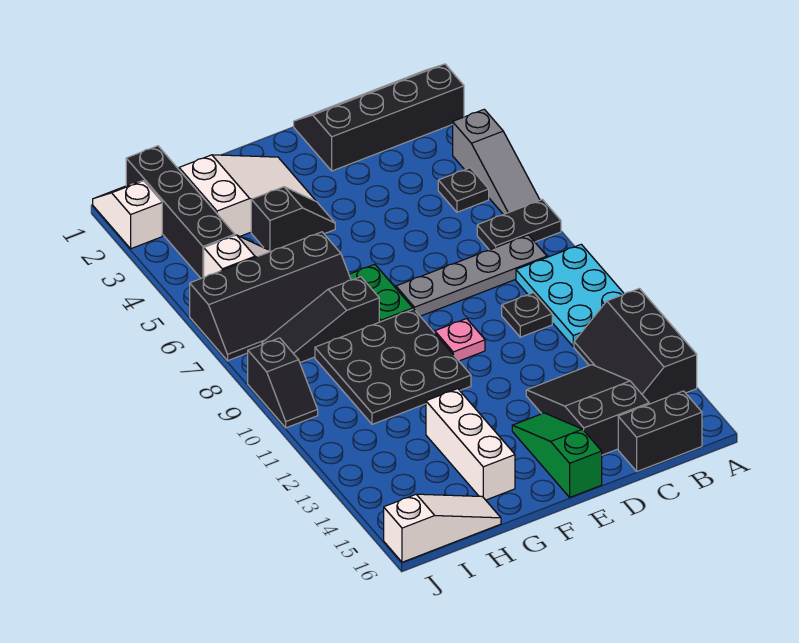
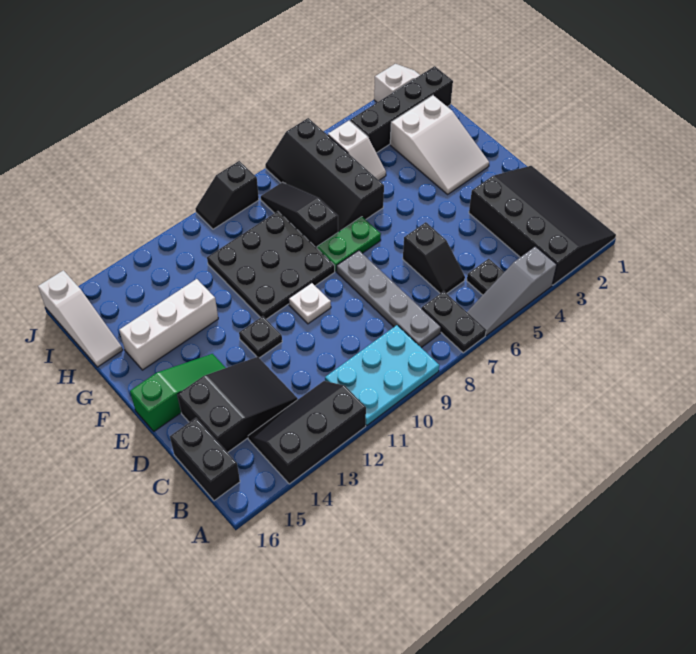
black 2x4 slope [294,64,464,171] -> black 3x4 slope [469,166,616,285]
black 1x1 plate [502,293,552,337] -> black 1x1 plate moved to [239,316,282,358]
pink 1x1 plate [435,319,485,361] -> white 1x1 plate [289,283,331,324]
black 1x2 slope [251,187,335,252] -> black 1x2 slope moved to [403,222,465,293]

